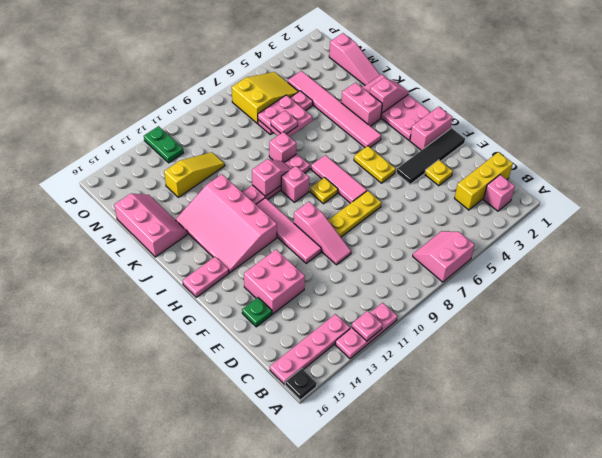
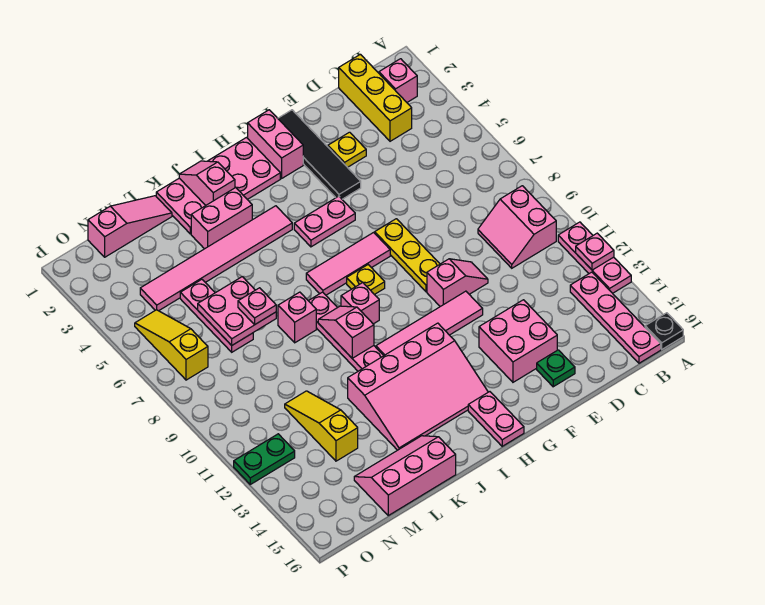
pink 2x2 slope [413,231,475,282] -> pink 2x2 slope moved to [478,186,556,268]
pink 1x3 slope [294,202,351,265] -> pink 1x2 slope [427,259,488,307]
yellow 1x2 plate [354,146,396,183] -> pink 1x2 plate [294,196,355,247]
yellow 2x3 slope [232,72,299,123] -> yellow 1x3 slope [135,310,208,380]

